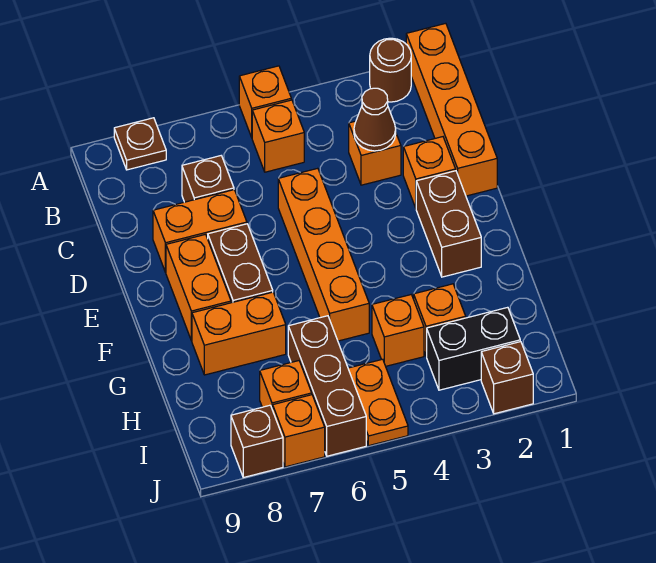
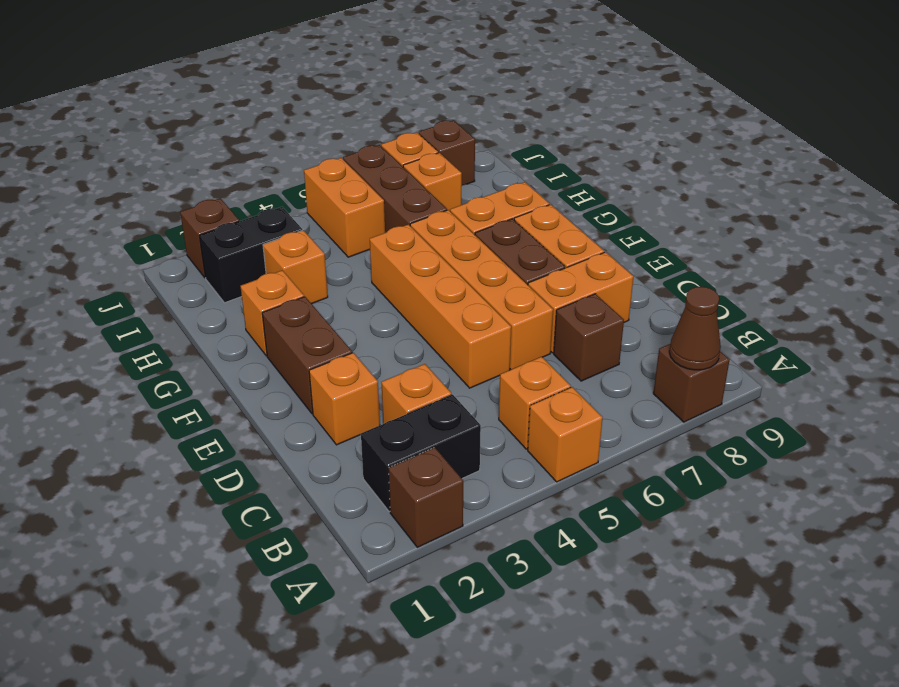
orange 1x4 brick [406,23,497,196] -> orange 1x4 brick moved to [410,210,553,369]
brown 1x1 round brick [370,38,411,102] -> brown 1x1 brick [389,448,463,547]
brown 1x1 plate [114,118,166,170] -> brown 1x1 brick [653,344,730,422]
none -> black 1x2 brick [361,395,481,512]
brown 1x1 cone [354,88,396,151] -> brown 1x1 cone moved to [669,287,721,370]
orange 1x1 brick [372,295,424,366] -> orange 1x1 brick moved to [240,270,304,356]
orange 1x2 plate [348,359,408,446] -> orange 1x2 brick [304,158,385,257]

